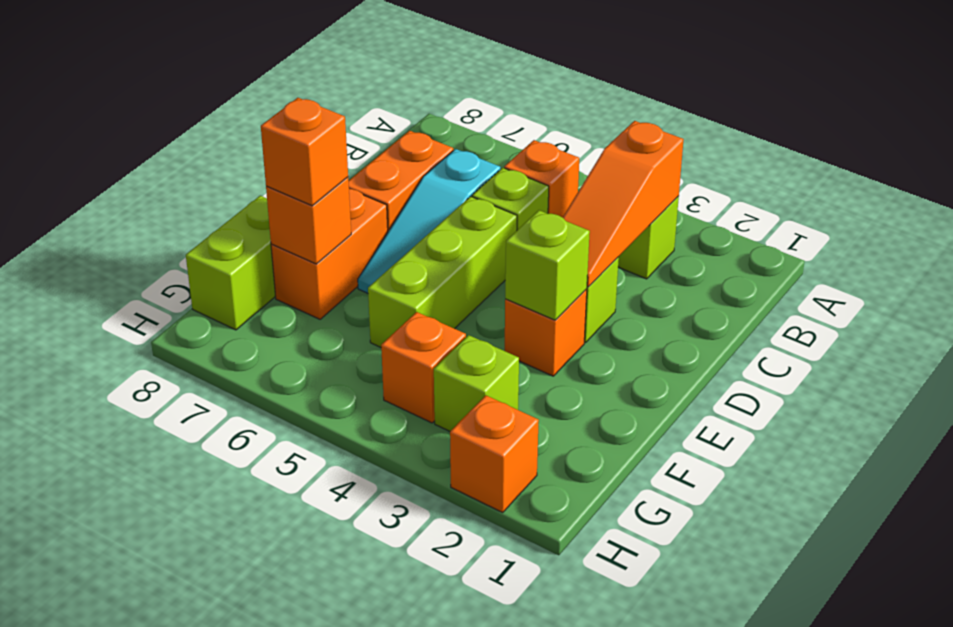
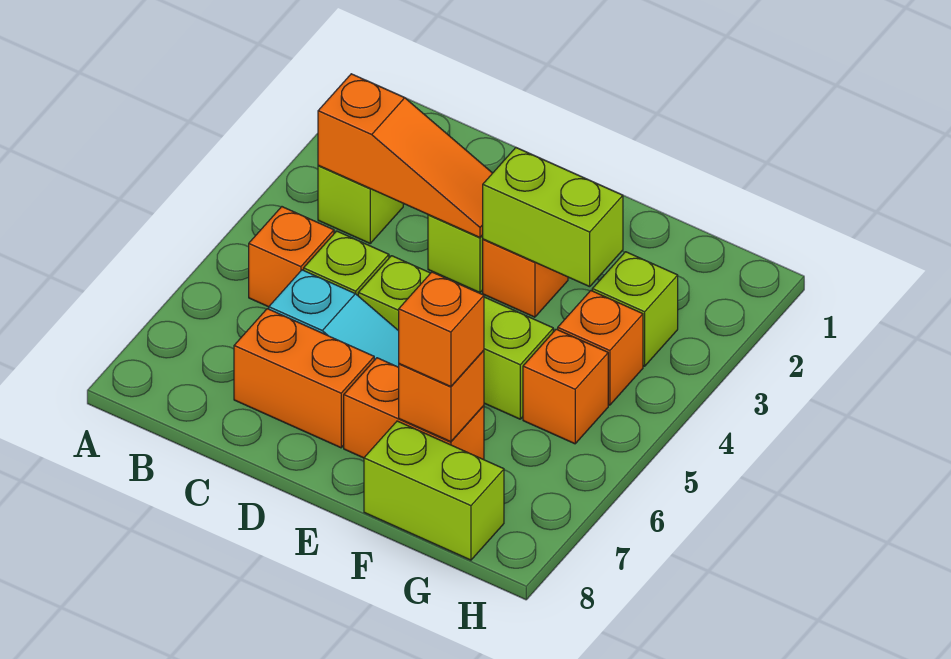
lime 1x1 brick [505,210,590,320] -> lime 1x2 brick [483,148,623,287]
orange 1x1 brick [450,395,539,513] -> orange 1x1 brick moved to [523,329,608,444]

